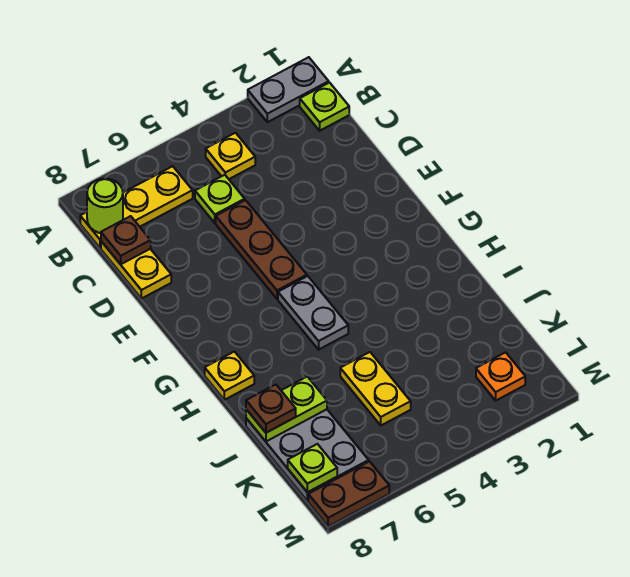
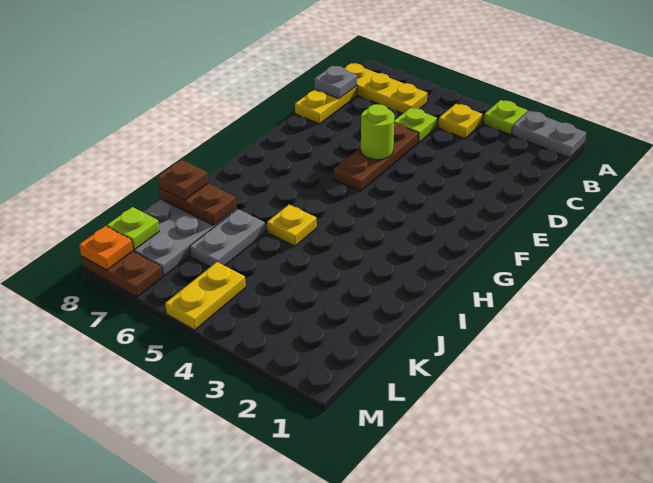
lime 1x1 plate [300,83,349,131] -> lime 1x1 plate moved to [484,100,528,135]
lime 1x1 round brick [87,178,123,233] -> lime 1x1 round brick moved to [361,104,394,160]
brown 1x1 plate [101,216,151,264] -> grey 1x1 plate [314,66,357,99]
grey 1x2 plate [278,276,348,350] -> grey 1x2 plate moved to [190,209,265,267]
yellow 1x1 plate [205,352,254,400] -> yellow 1x1 plate moved to [267,205,317,246]
yellow 1x2 plate [340,352,411,425] -> yellow 1x2 plate moved to [165,262,246,330]
lime 1x2 plate [246,377,327,441] -> brown 1x2 plate [159,184,236,226]
orange 1x1 plate [476,352,525,400] -> orange 1x1 plate moved to [79,226,133,270]

